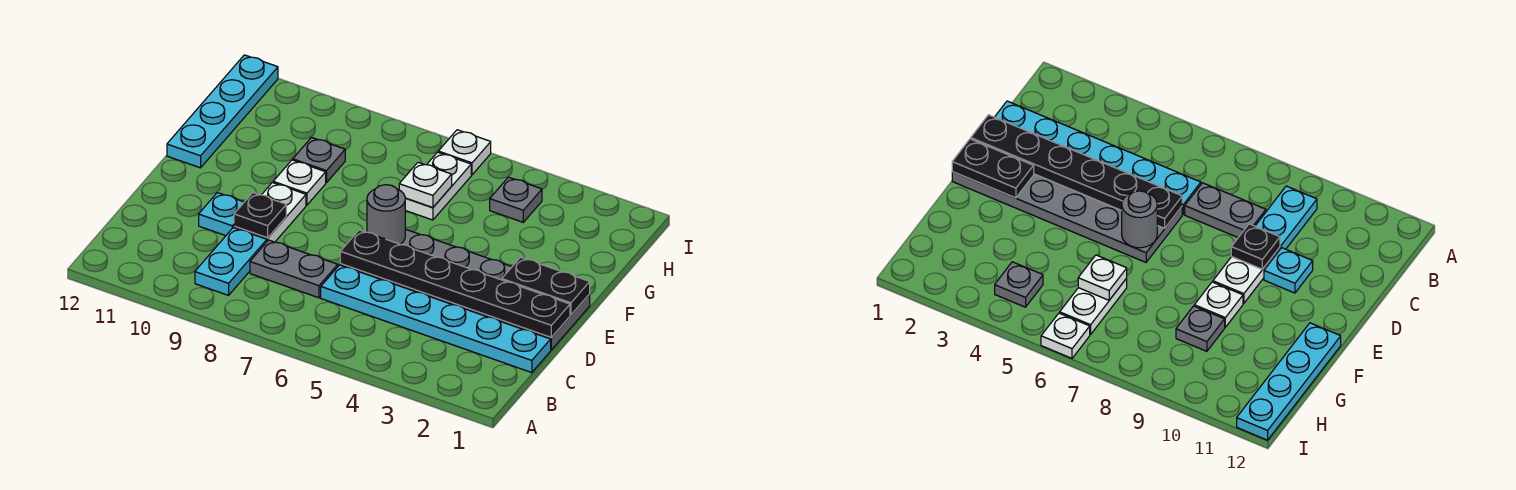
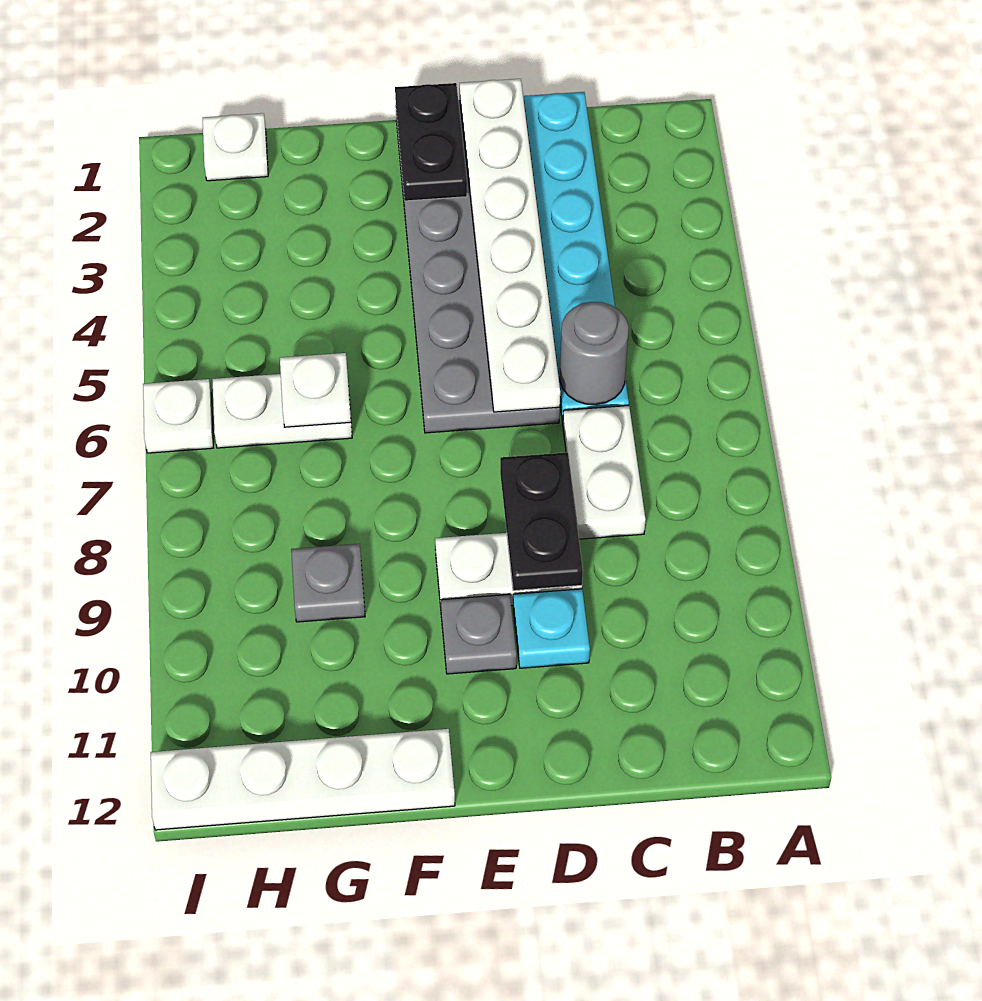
cyan 1x2 plate [195,228,267,295] -> none
grey 1x2 plate [250,240,338,298] -> white 1x2 plate [563,406,646,539]
black 1x6 plate [340,230,570,338] -> white 1x6 plate [460,79,560,412]
black 1x1 plate [234,193,286,238] -> black 1x2 plate [500,452,583,591]
grey 1x1 round brick [367,185,405,244] -> grey 1x1 round brick moved to [560,302,629,405]
white 1x1 plate [273,160,326,205] -> white 1x1 plate moved to [203,113,268,181]
cyan 1x4 plate [167,55,278,168] -> white 1x4 plate [151,729,455,830]
grey 1x1 plate [490,177,542,222] -> grey 1x1 plate moved to [441,594,516,674]

